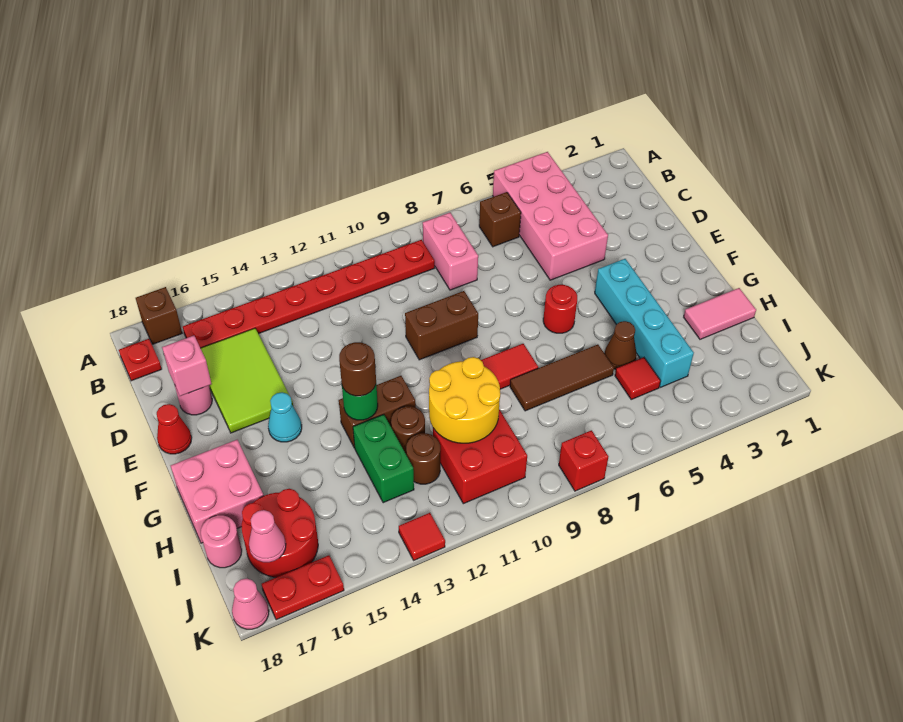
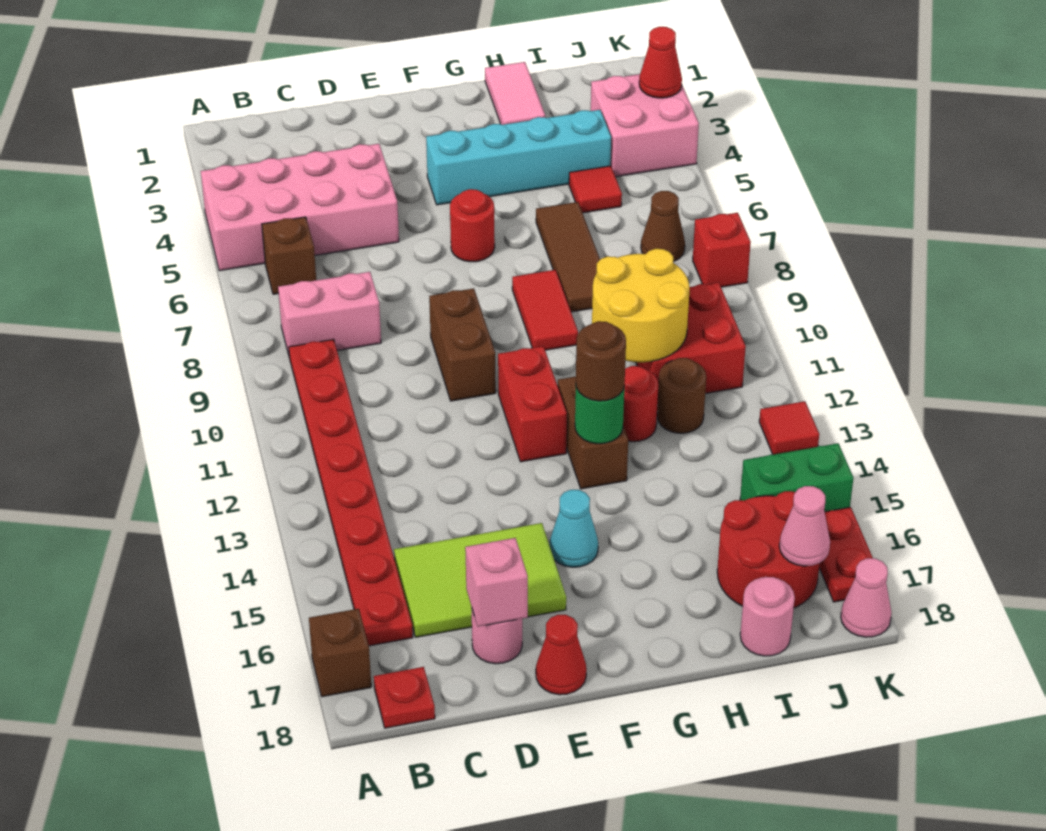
none -> red 1x2 brick [498,346,567,462]
pink 2x2 brick [171,440,264,543] -> pink 2x2 brick moved to [591,74,699,177]
brown 1x1 cone [604,321,637,369] -> brown 1x1 cone moved to [641,191,685,262]
brown 1x1 round brick [391,406,425,453] -> red 1x1 round brick [623,366,658,442]
green 1x2 brick [353,414,414,503] -> green 1x2 brick moved to [740,443,853,512]
none -> red 1x1 cone [639,27,682,98]

